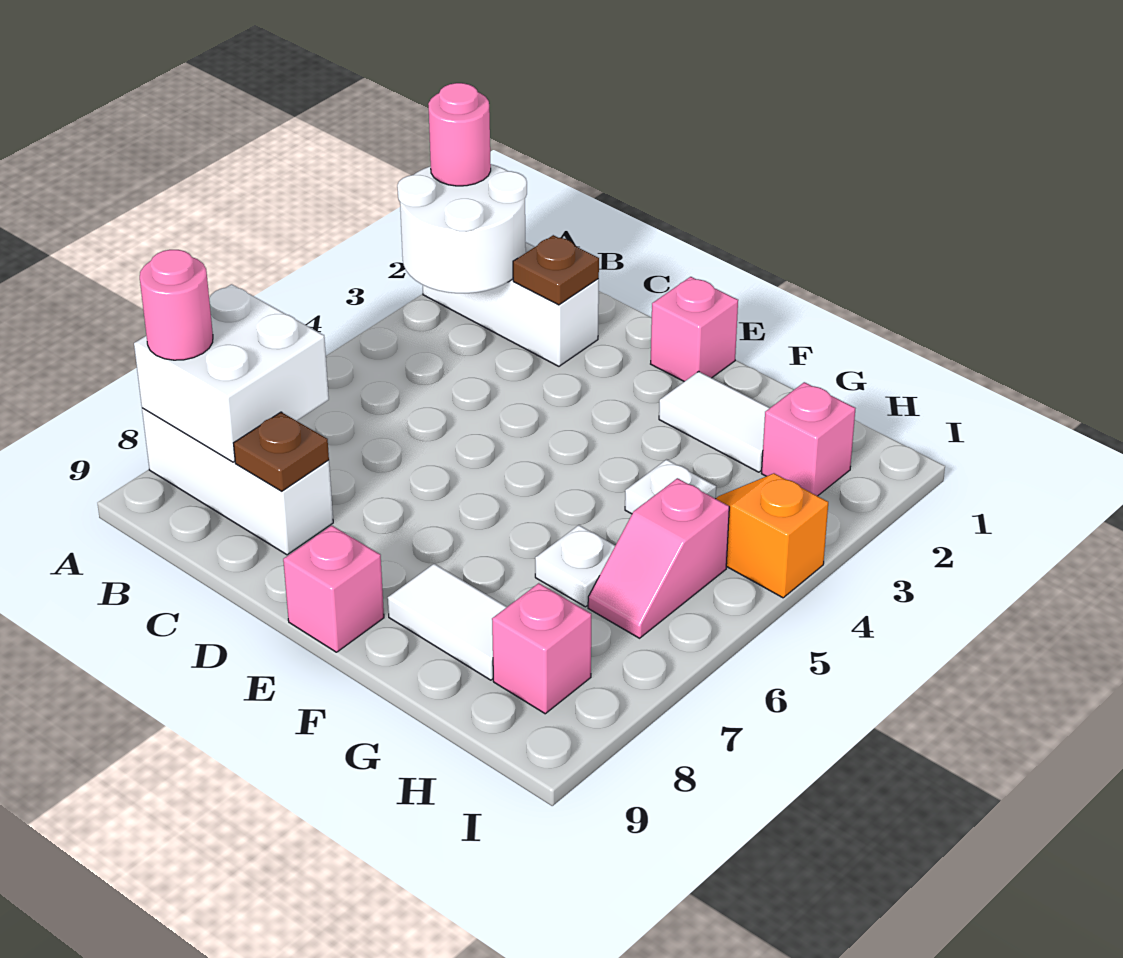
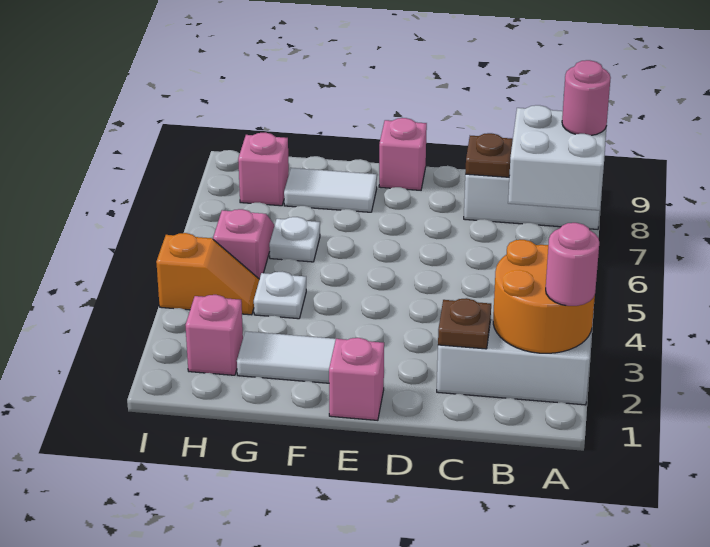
white 2x2 round brick [397,164,527,293] -> orange 2x2 round brick [493,240,595,353]

